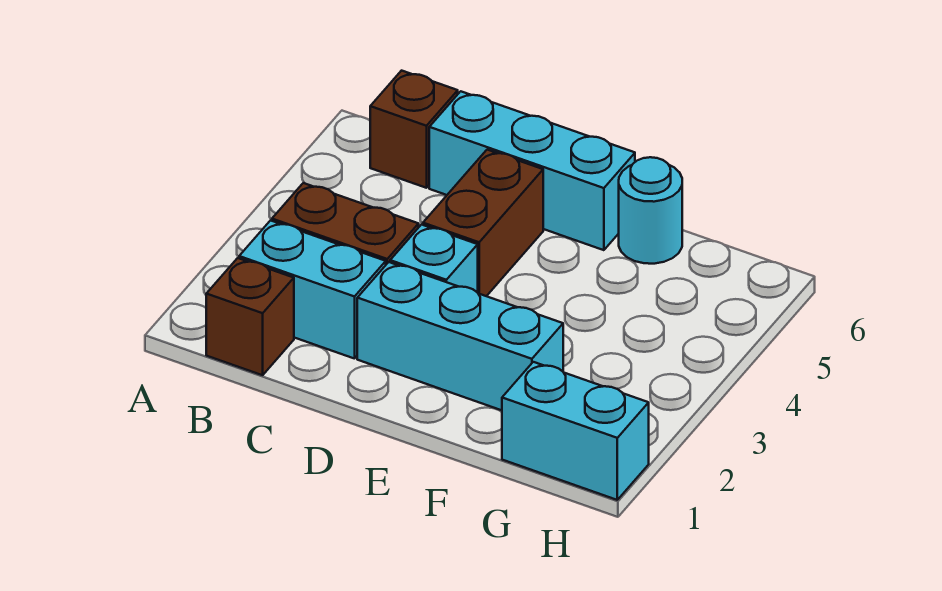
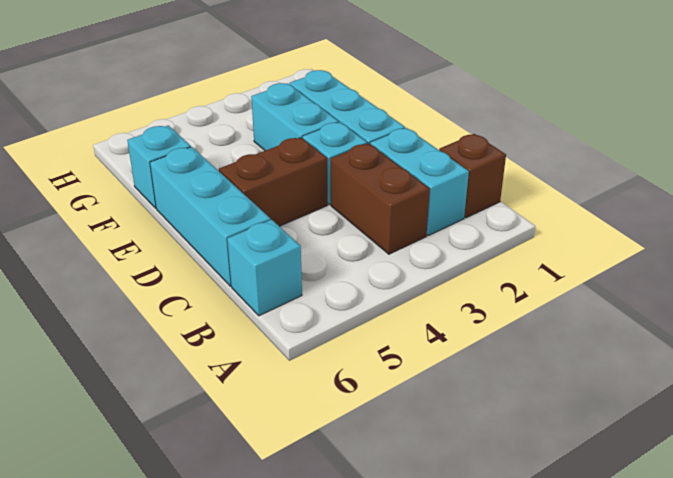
brown 1x1 brick [370,71,458,188] -> cyan 1x1 brick [227,220,302,316]
cyan 1x1 round brick [619,157,682,264] -> cyan 1x1 brick [127,125,191,208]
cyan 1x2 brick [502,362,649,500] -> cyan 1x2 brick moved to [251,83,339,151]

